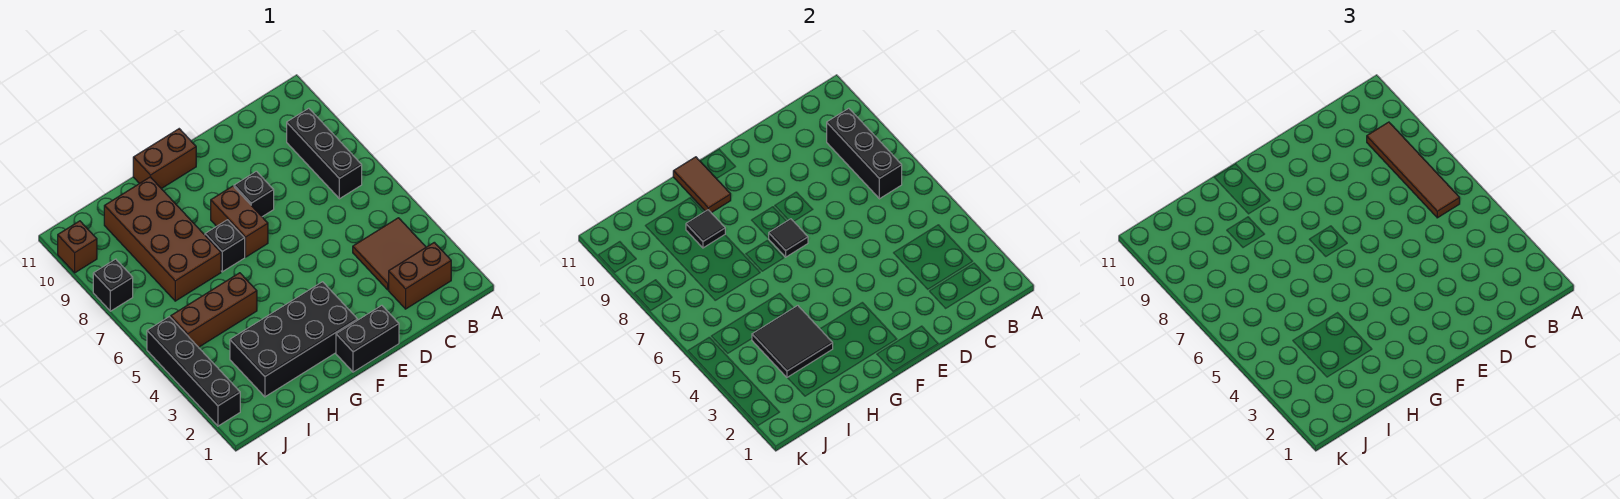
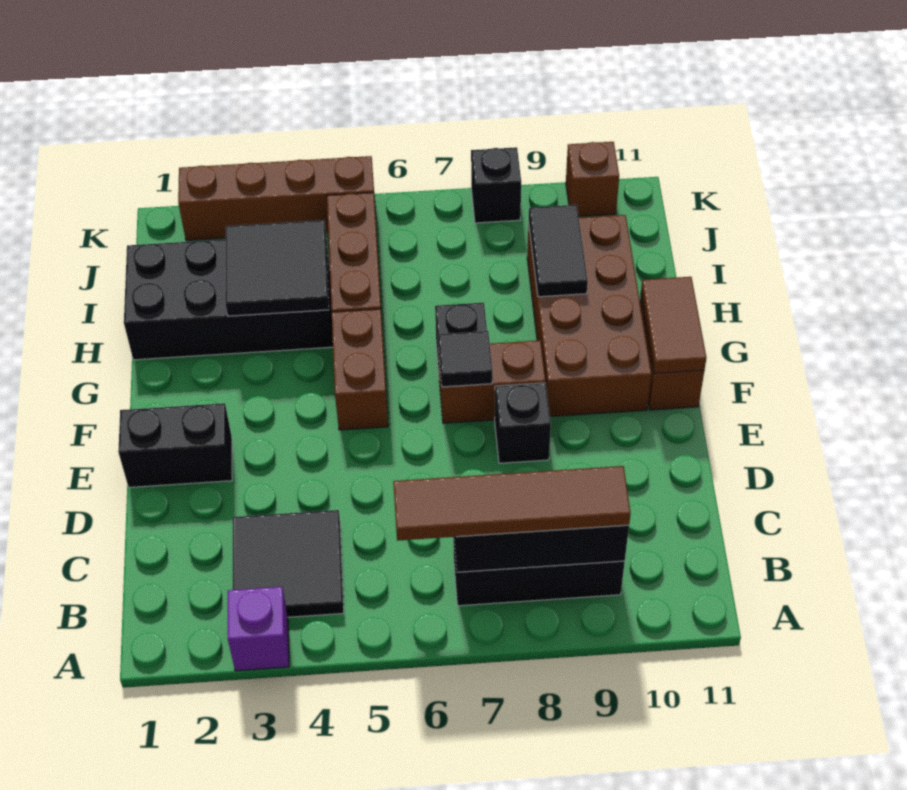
none -> purple 1x1 brick [228,587,289,671]
brown 1x2 brick [389,242,451,309] -> brown 1x2 brick moved to [332,309,388,430]
brown 2x2 tile [353,218,426,290] -> black 2x2 tile [233,510,344,617]
black 1x2 brick [336,306,399,372] -> black 1x2 brick turned to [118,403,232,487]
black 2x4 brick [230,282,358,397] -> black 2x4 brick turned to [124,239,333,360]
brown 1x2 tile [673,157,731,213] -> brown 1x2 tile turned to [641,277,706,373]
brown 2x4 brick [104,177,221,301] -> brown 2x4 brick turned to [527,215,652,416]
black 1x1 tile [686,210,725,248] -> black 1x2 tile [529,205,588,297]
black 1x4 brick [147,317,240,426] -> brown 1x4 brick [178,156,376,241]

